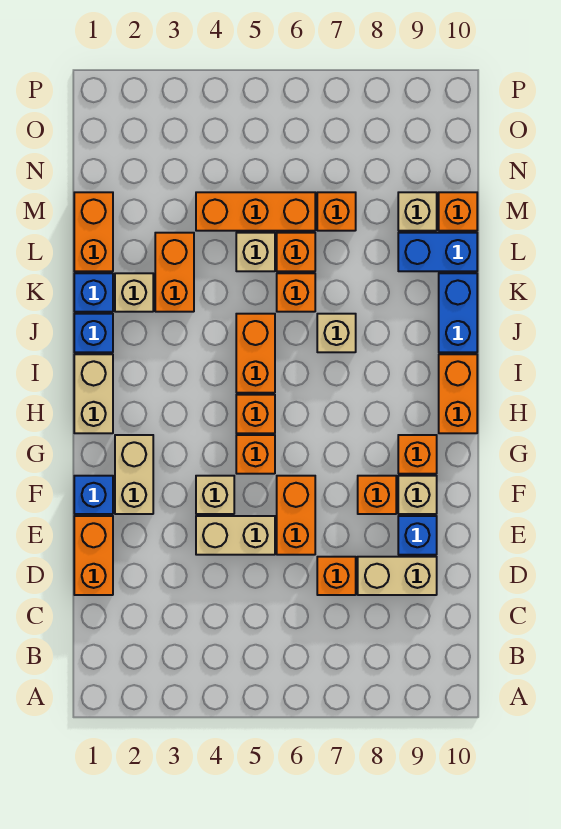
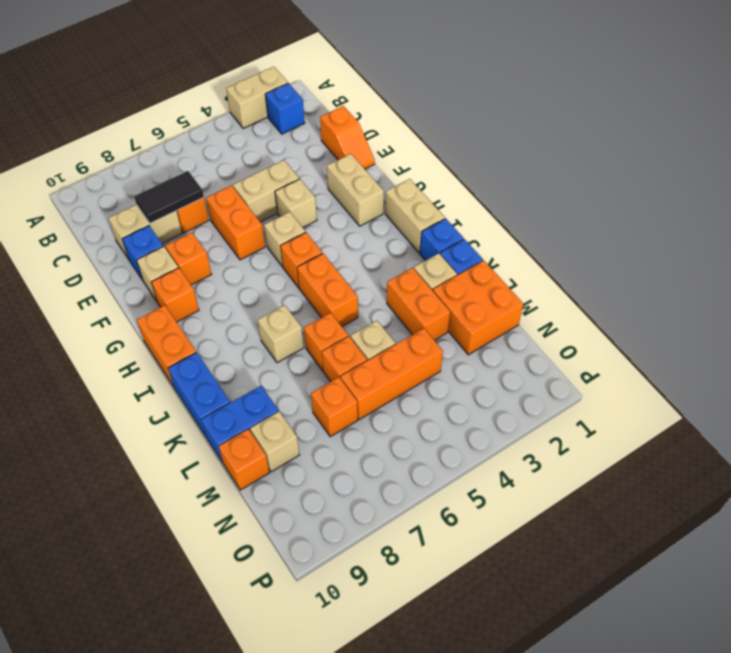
none -> tan 1x2 brick [226,67,288,128]
orange 1x2 brick [74,516,113,595] -> orange 1x2 slope [320,106,375,169]
none -> black 1x2 tile [134,171,204,223]
blue 1x1 brick [74,476,113,514] -> blue 1x1 brick moved to [265,83,305,134]
orange 1x1 brick [236,435,275,474] -> tan 1x1 brick [264,212,306,267]
orange 1x2 brick [74,192,113,271] -> orange 2x2 brick [433,261,523,355]

